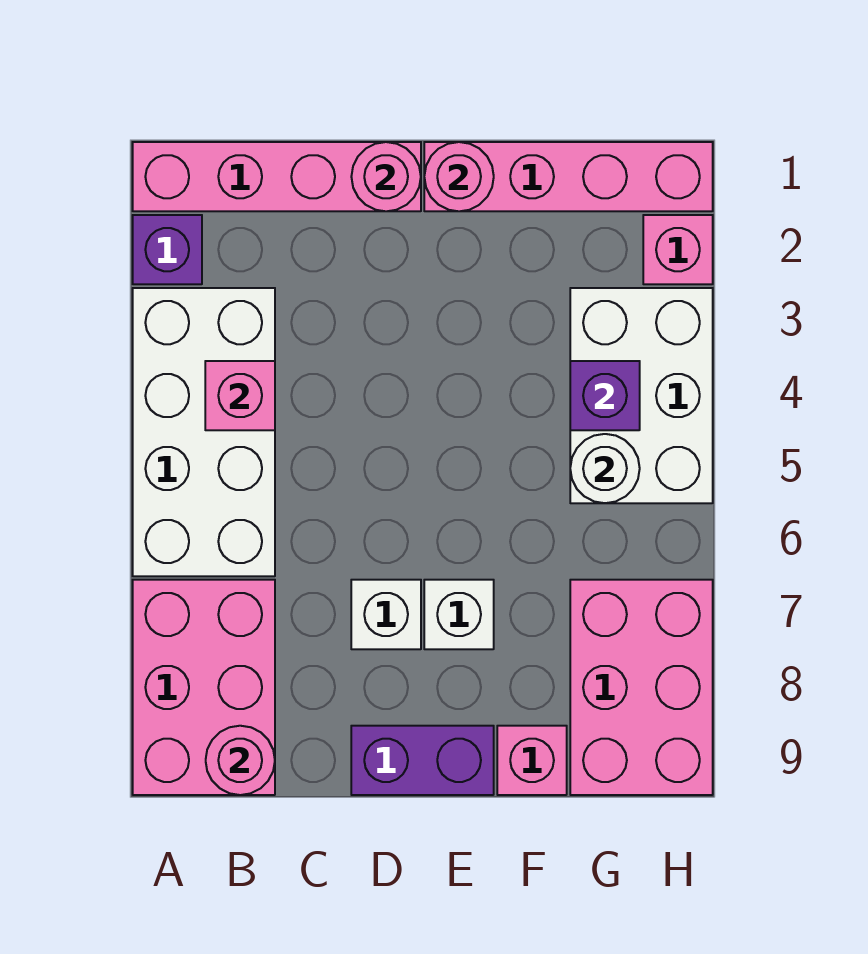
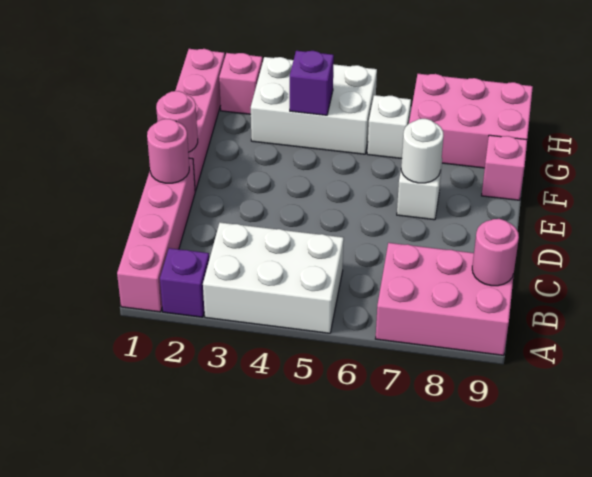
white 2x4 brick [133,288,275,576] -> white 2x3 brick [203,222,344,333]
pink 1x1 brick [205,361,275,430] -> none
white 1x1 brick [351,580,421,649] -> white 1x1 brick moved to [367,95,411,159]
purple 1x2 brick [351,726,494,795] -> none
white 1x1 round brick [570,434,640,503] -> white 1x1 round brick moved to [401,119,444,183]

